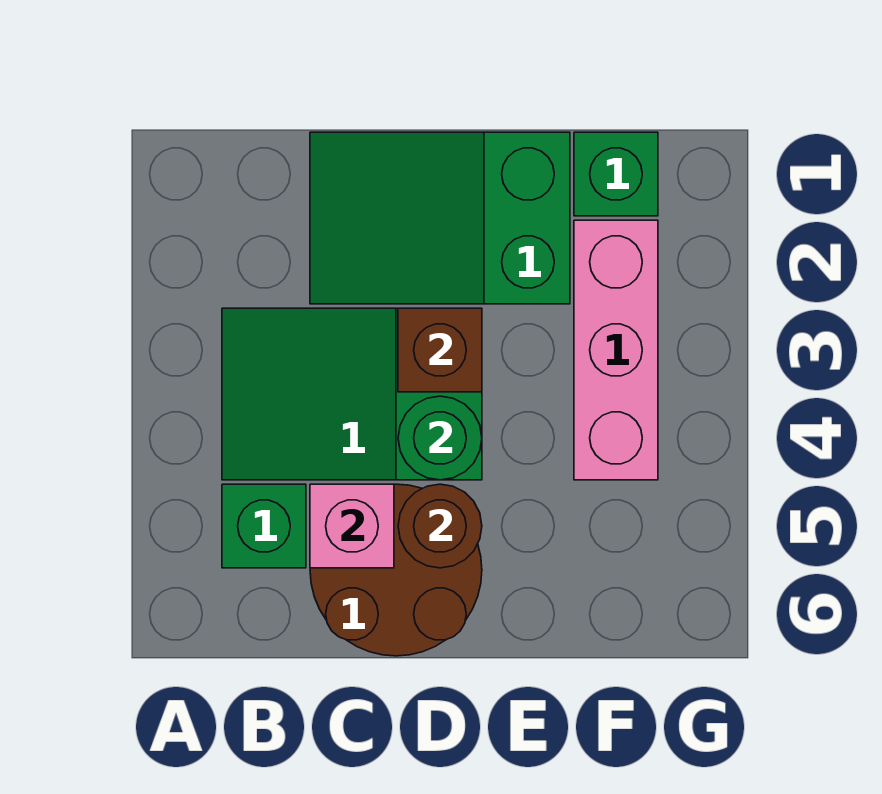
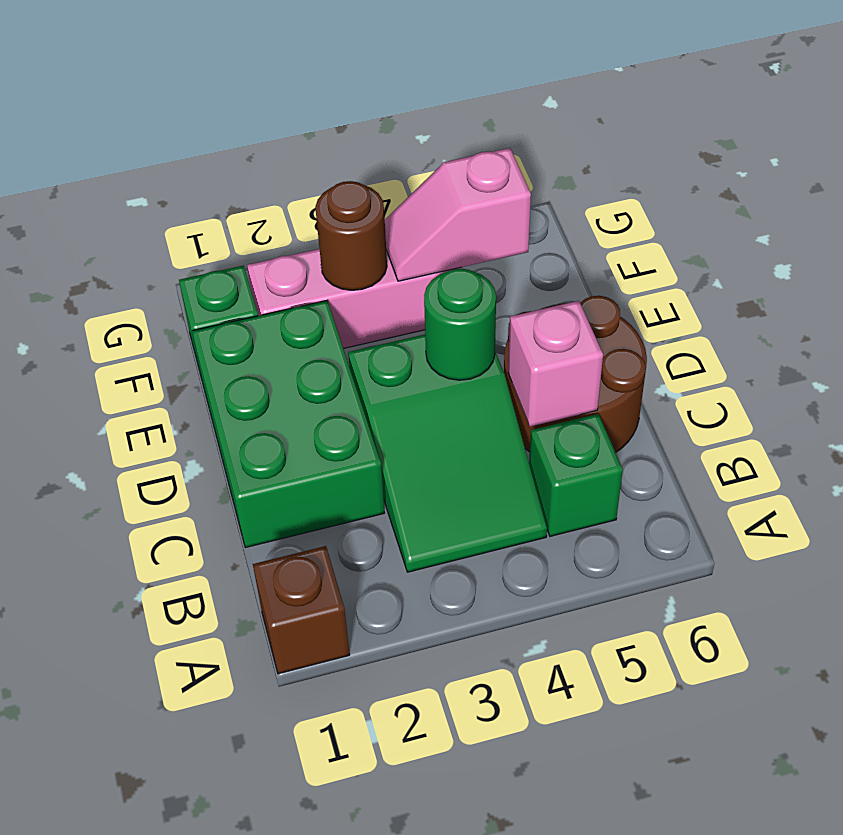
green 2x3 slope [310,132,570,304] -> green 2x3 brick [192,301,385,547]
brown 1x1 brick [398,308,482,392] -> brown 1x1 brick moved to [253,546,350,674]
brown 1x1 round brick [398,484,482,568] -> brown 1x1 round brick moved to [315,181,387,290]
none -> pink 1x2 slope [385,148,531,281]

